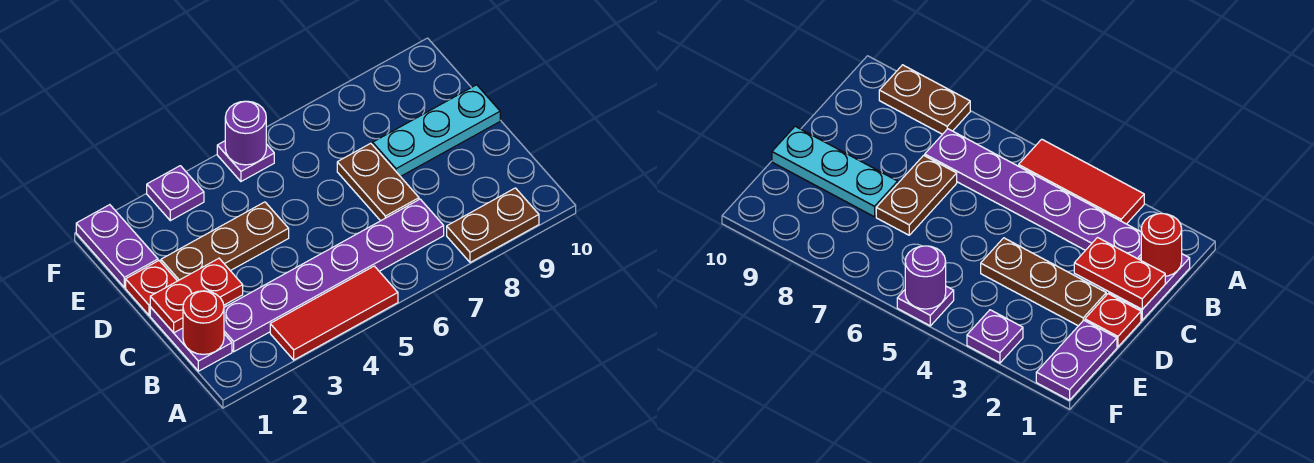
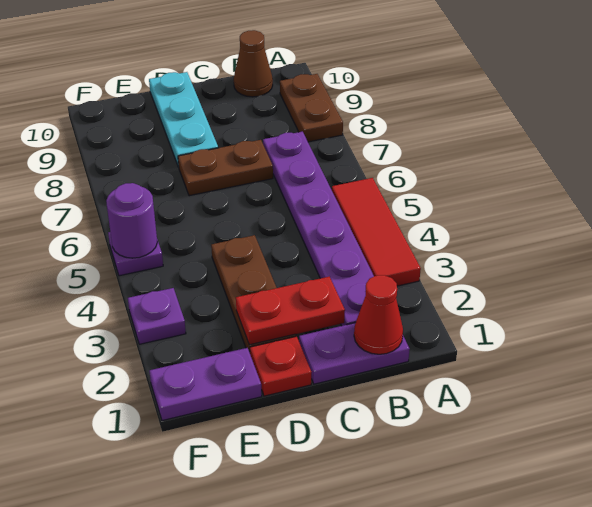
red 1x1 round brick [183,291,224,354] -> red 1x1 cone [354,275,403,354]
none -> brown 1x1 cone [234,30,273,97]
red 1x2 plate [150,258,243,333] -> red 1x2 plate turned to [236,277,345,345]

